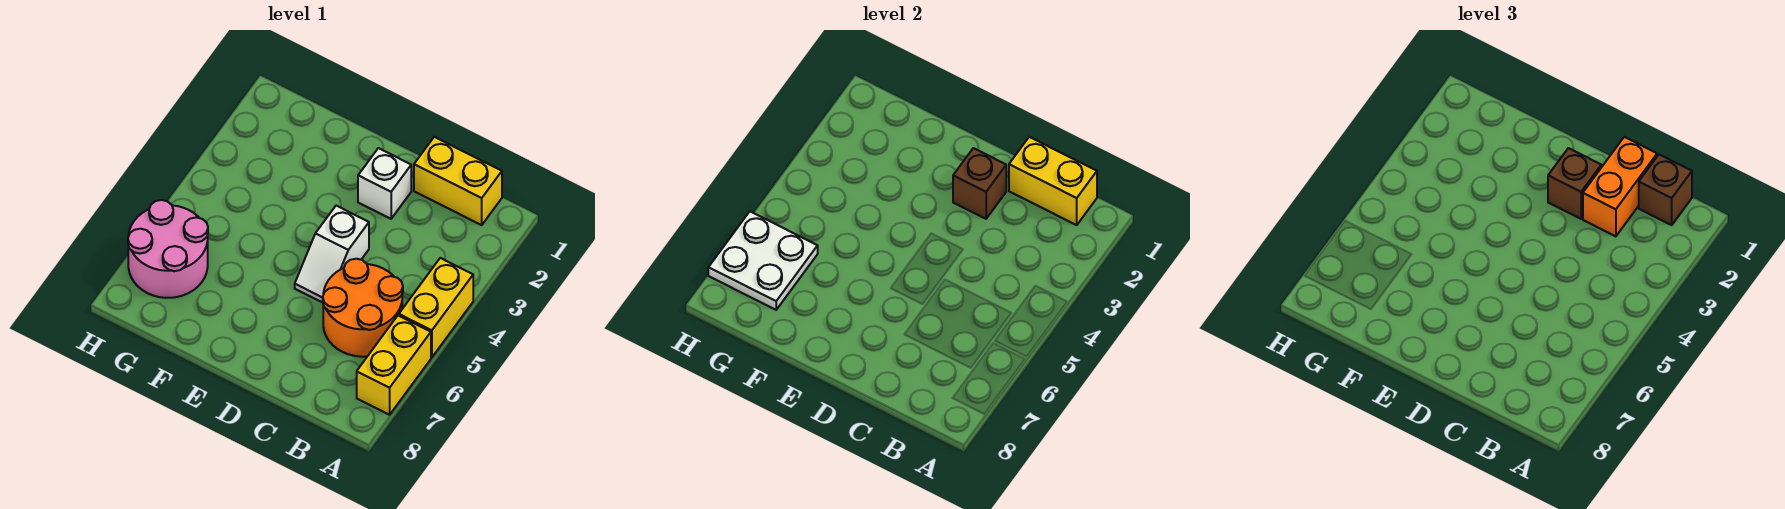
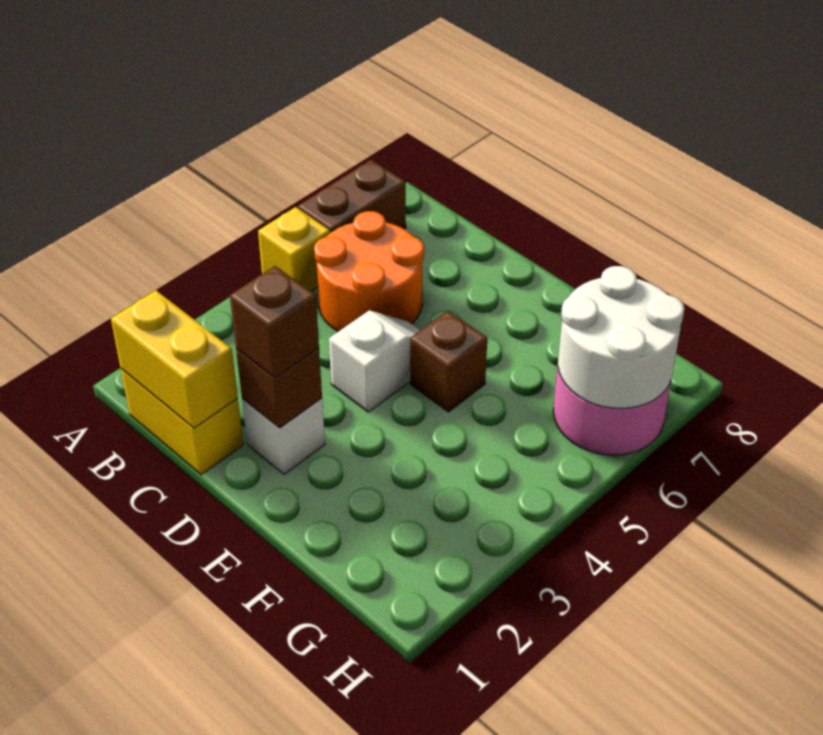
yellow 1x2 brick [399,258,473,357] -> yellow 1x1 brick [258,207,330,291]
yellow 1x2 brick [357,316,431,415] -> brown 1x2 brick [298,160,406,233]
brown 1x1 brick [1639,155,1692,225] -> brown 1x1 brick moved to [410,311,487,412]
orange 1x2 brick [1583,137,1657,236] -> none
white 2x2 plate [708,212,818,310] -> white 2x2 round brick [558,266,685,409]

